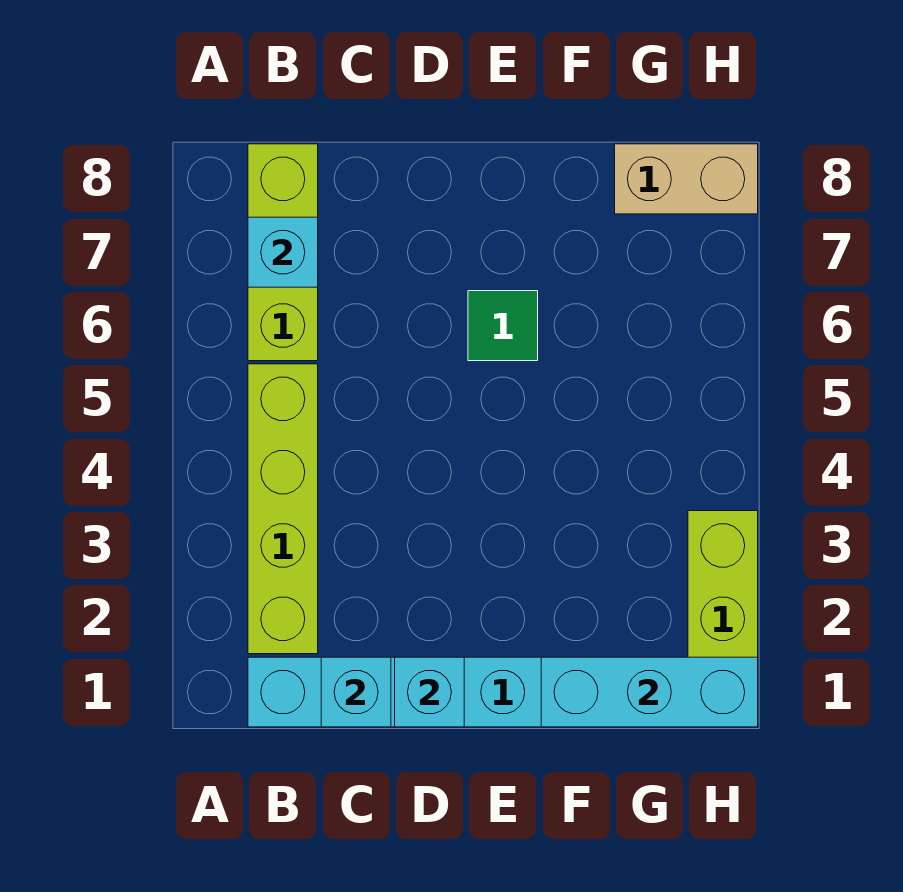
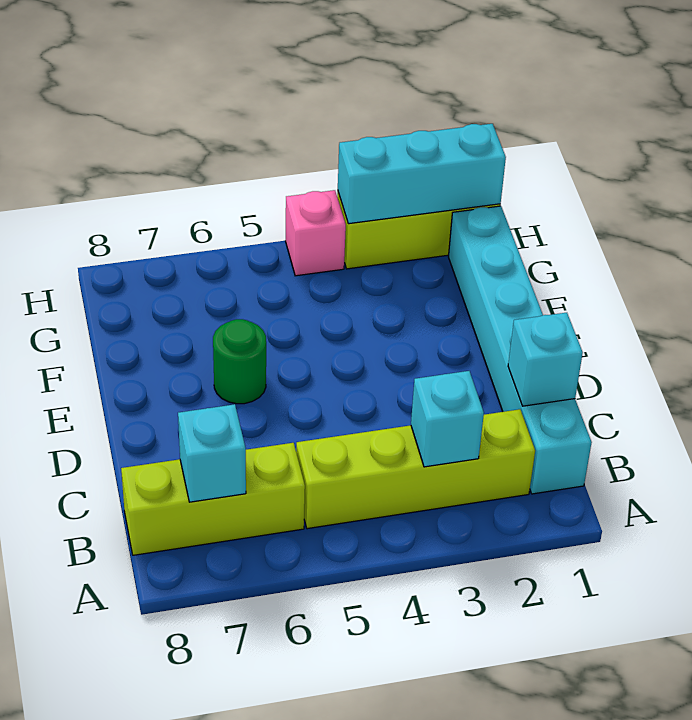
cyan 1x1 brick [395,657,464,727] -> cyan 1x1 brick moved to [411,371,484,467]
green 1x1 tile [468,291,538,361] -> green 1x1 round brick [213,319,266,404]
cyan 1x3 brick [541,657,758,727] -> cyan 1x3 brick turned to [338,124,506,224]
tan 1x2 brick [615,144,758,214] -> none
none -> pink 1x1 brick [286,190,346,276]

